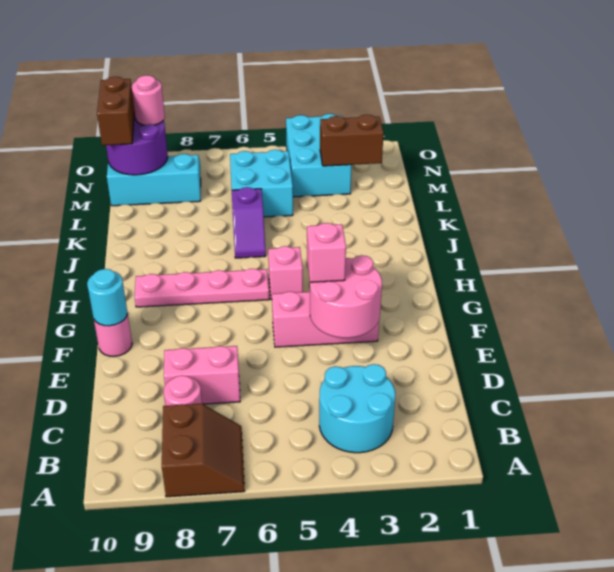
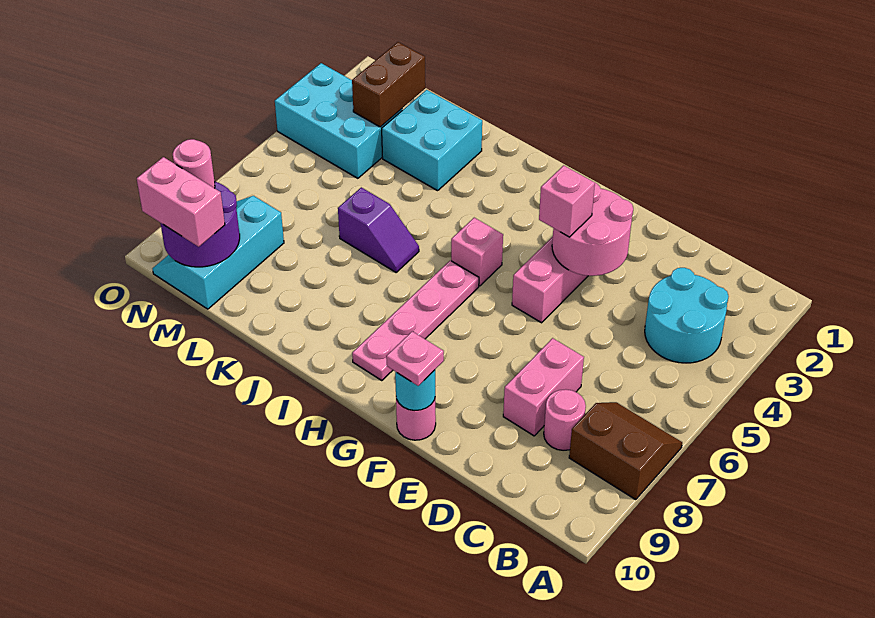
none -> pink 1x1 plate [386,331,444,386]
cyan 2x2 brick [230,150,293,217] -> cyan 2x2 brick moved to [382,90,482,191]
brown 1x2 brick [97,77,135,145] -> pink 1x2 brick [137,157,225,247]

